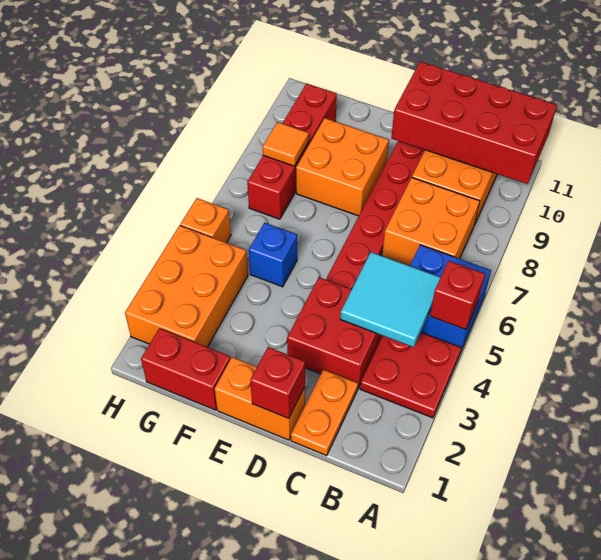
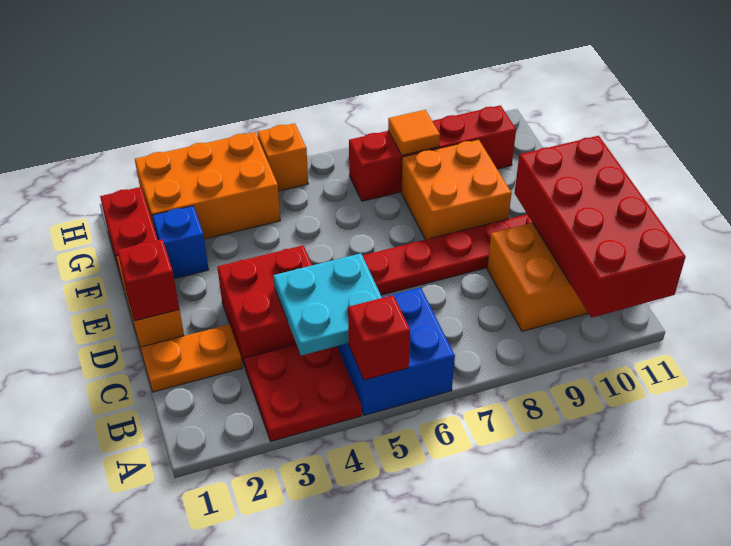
cyan 2x2 tile [340,252,441,347] -> cyan 2x2 plate [273,253,382,355]
orange 2x2 brick [382,177,480,266] -> none
blue 1x1 brick [249,223,297,287] -> blue 1x1 brick moved to [152,206,209,279]

